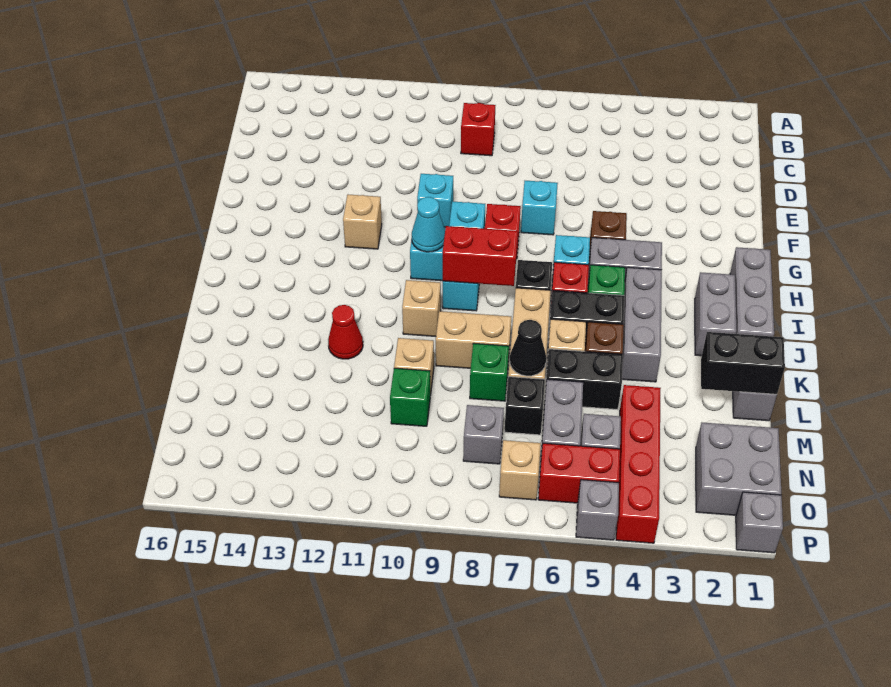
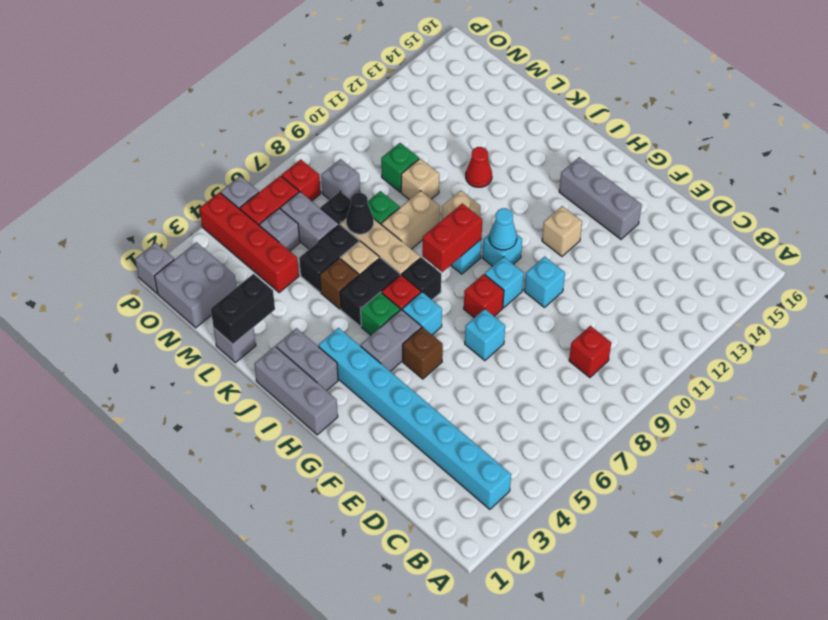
none -> cyan 1x8 brick [318,328,511,509]
grey 1x3 brick [622,267,662,382] -> grey 1x3 brick moved to [559,157,642,239]
tan 1x1 brick [499,440,541,500] -> red 1x1 brick [281,159,321,201]

